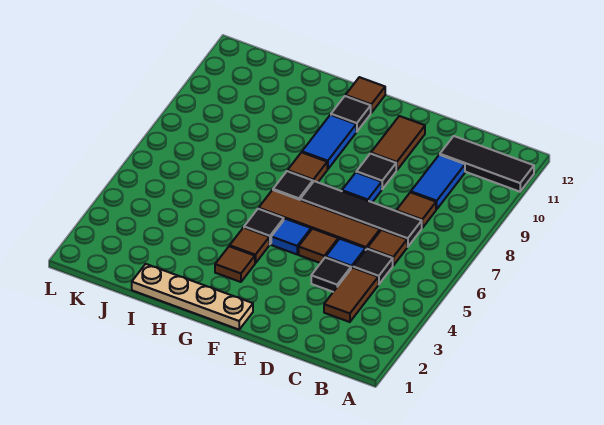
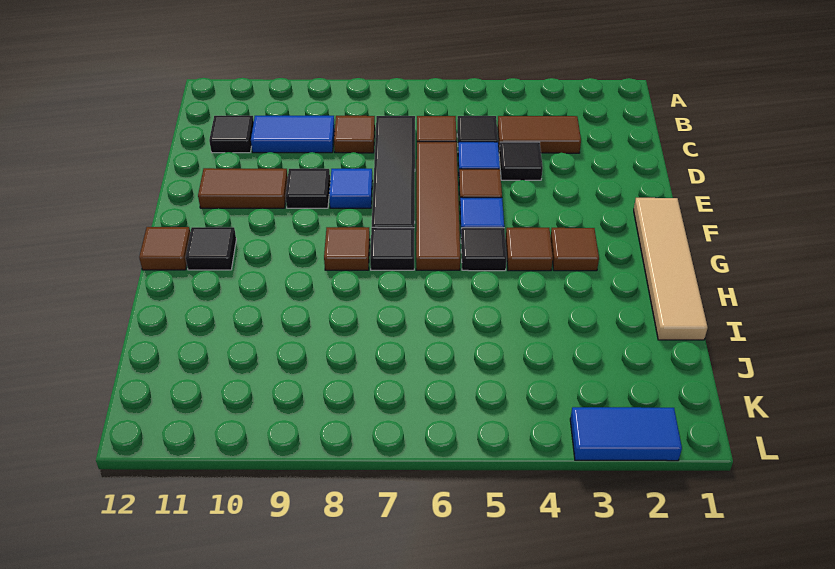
black 1x3 tile [440,136,534,192] -> black 1x1 tile [209,116,254,153]
tan 1x4 plate [132,264,253,330] -> tan 1x4 tile [634,198,708,340]
blue 1x2 tile [302,115,356,169] -> blue 1x2 tile moved to [570,407,682,461]

